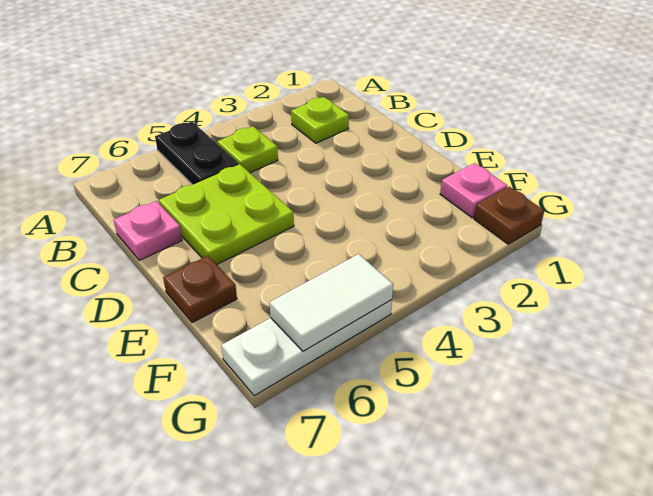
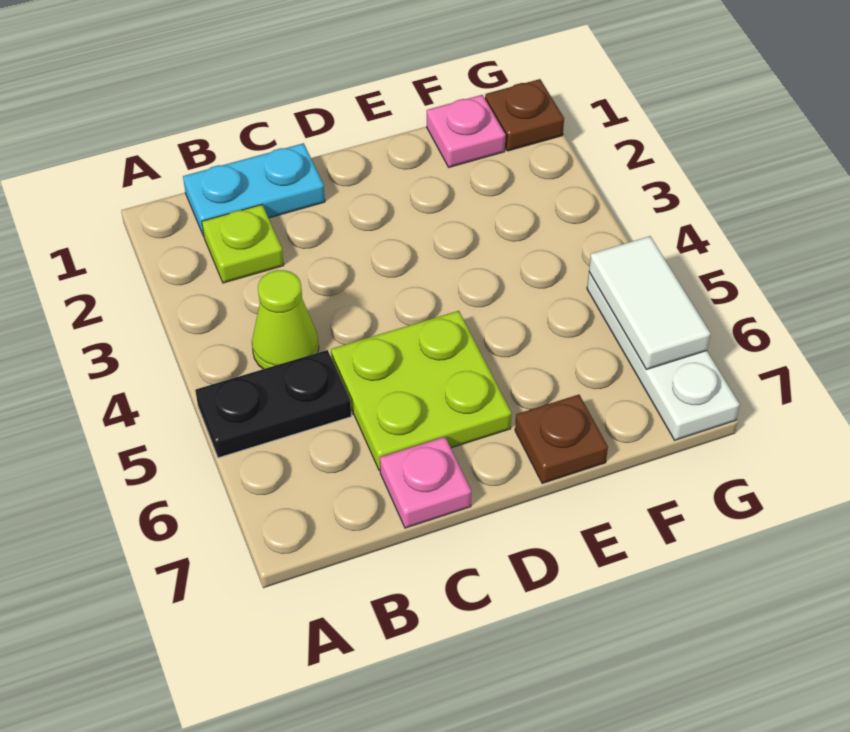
none -> cyan 1x2 plate [183,143,325,236]
lime 1x1 plate [217,126,278,173] -> lime 1x1 cone [252,270,319,369]

